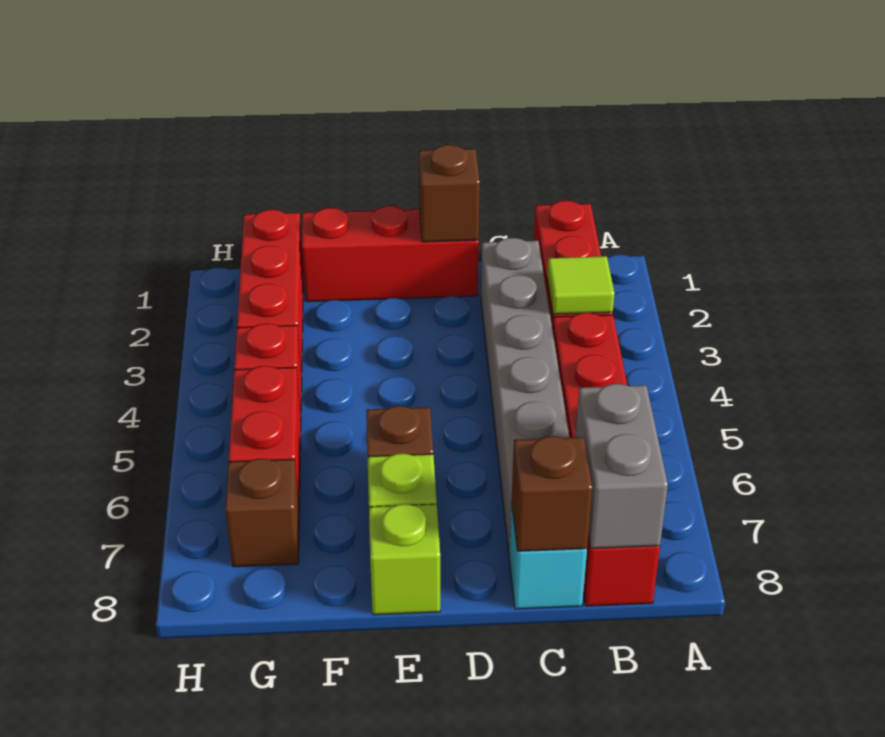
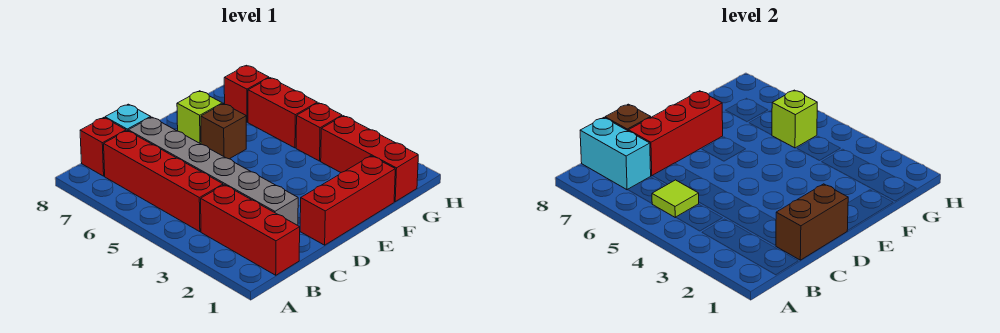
lime 1x1 tile [547,256,615,314] -> lime 1x1 tile moved to [652,180,699,217]
grey 1x2 brick [575,384,668,548] -> cyan 1x2 brick [580,118,651,190]
none -> red 1x3 brick [628,91,723,176]
brown 1x1 brick [419,145,480,242] -> brown 1x2 brick [776,184,848,260]
lime 1x1 brick [369,504,440,615] -> lime 1x1 brick moved to [772,90,817,148]
brown 1x1 brick [225,459,299,567] -> red 1x1 brick [224,65,269,122]

